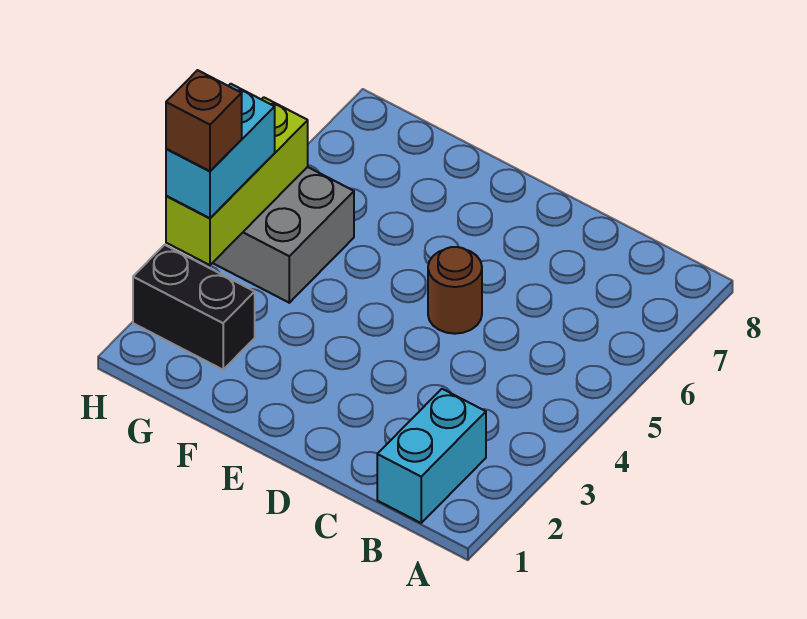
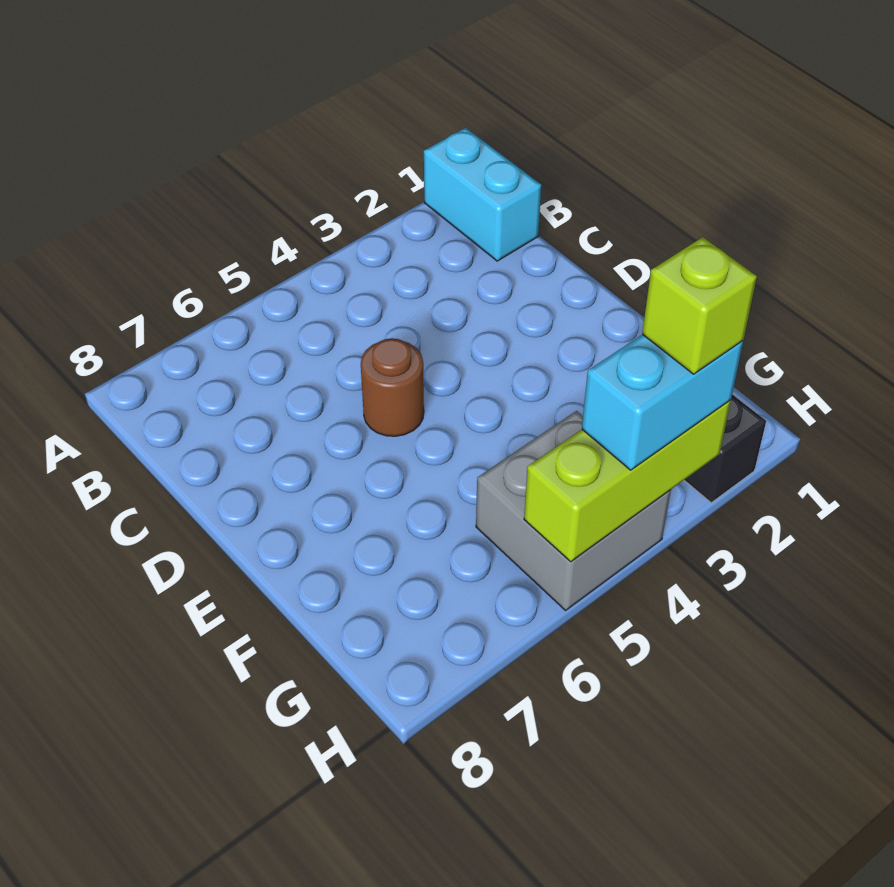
cyan 1x2 brick [377,389,486,523] -> cyan 1x2 brick turned to [424,128,541,261]
brown 1x1 brick [166,70,242,171] -> lime 1x1 brick [642,237,757,374]

